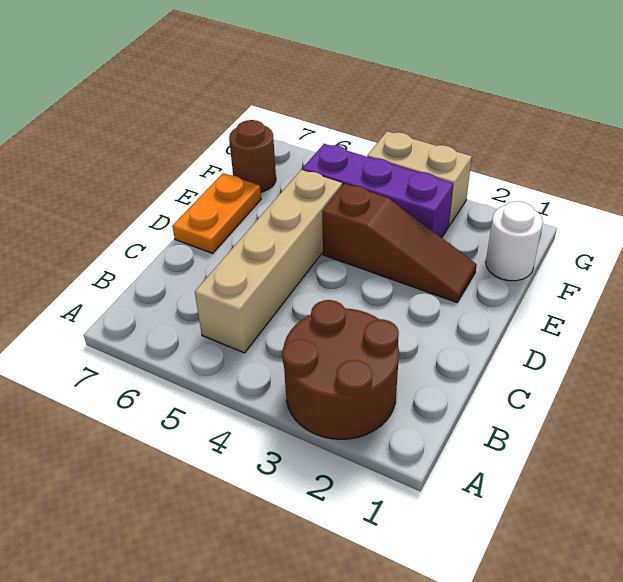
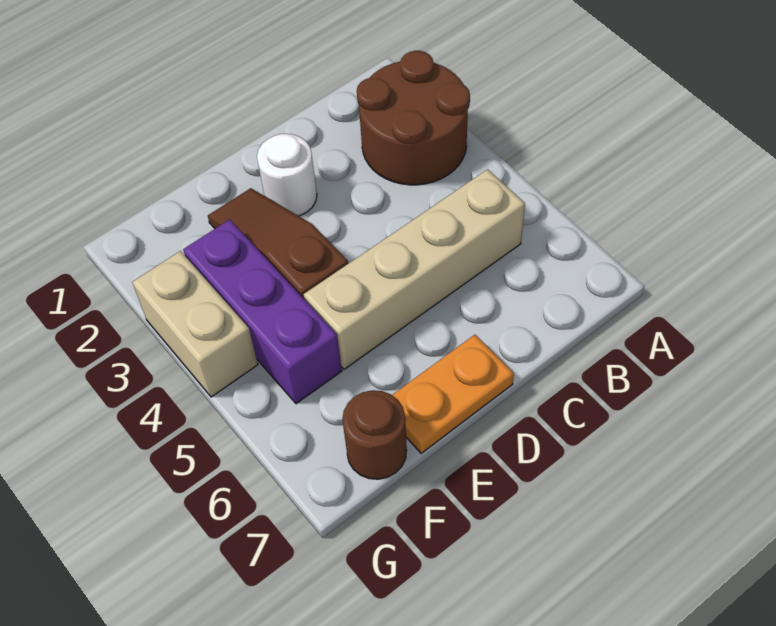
white 1x1 round brick [486,201,543,281] -> white 1x1 round brick moved to [257,134,317,216]

